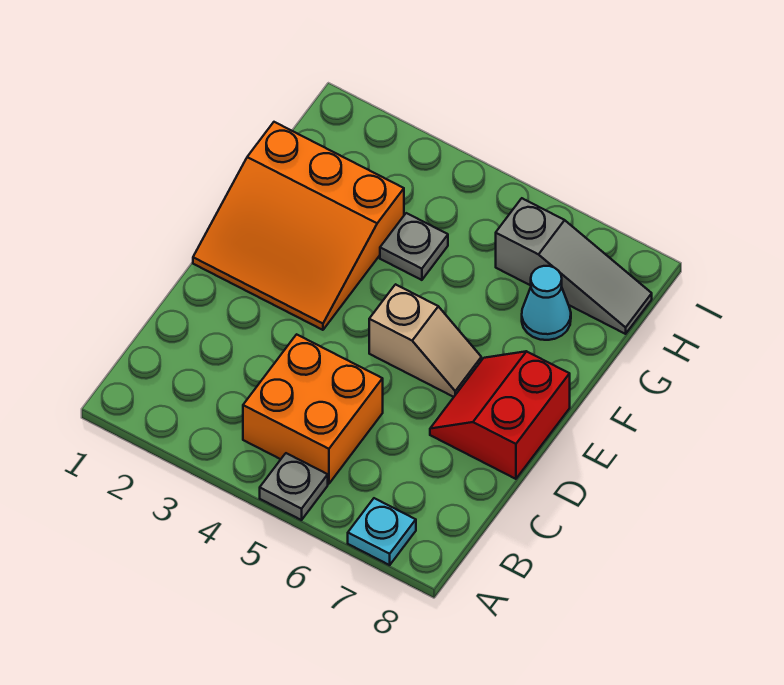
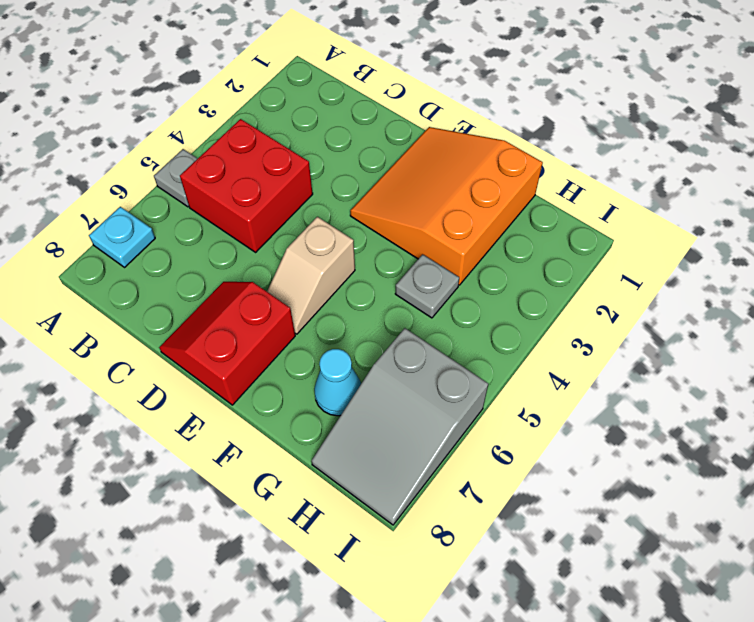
orange 2x2 brick [243,334,383,484] -> red 2x2 brick [180,119,313,252]
red 2x2 slope [430,351,570,479] -> red 2x2 slope turned to [159,282,295,405]
grey 1x3 slope [496,198,652,334] -> grey 2x3 slope [311,328,488,525]

